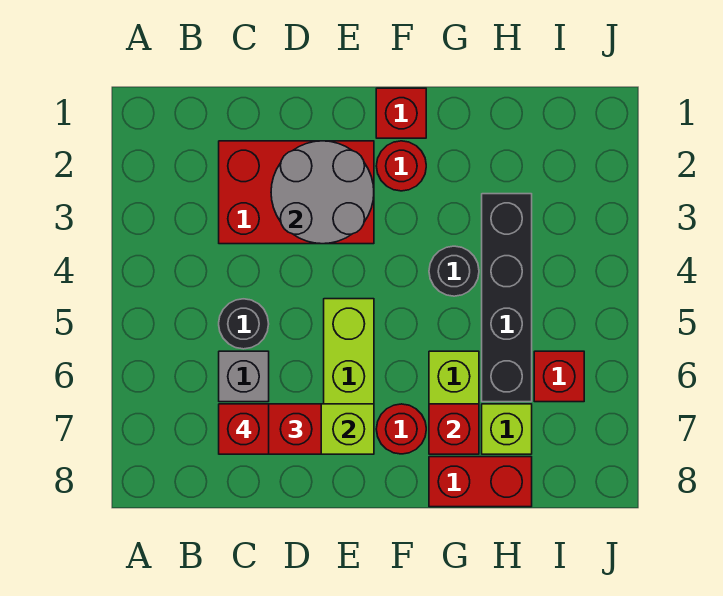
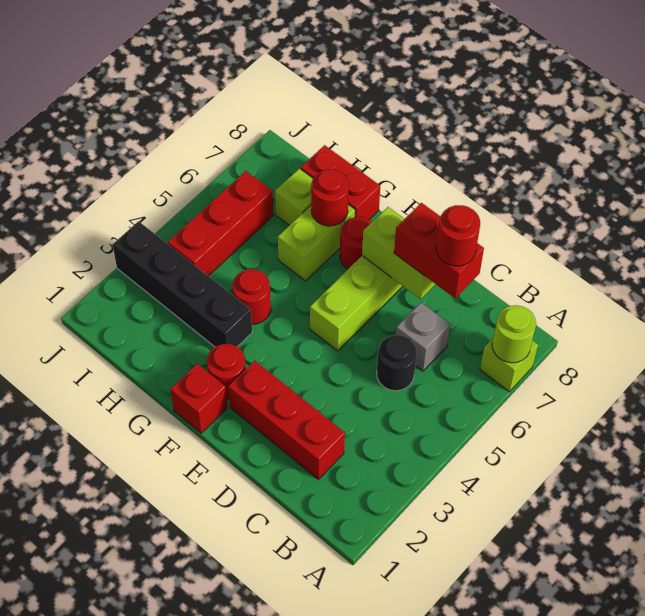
none -> lime 1x1 brick [480,339,538,392]
none -> lime 1x1 round brick [492,305,536,363]
red 2x3 brick [219,141,374,244] -> red 1x3 brick [228,361,345,479]
red 1x1 brick [219,404,269,454] -> red 1x1 round brick [436,205,480,266]
grey 2x2 round brick [271,141,374,244] -> none
black 1x1 round brick [429,246,479,296] -> red 1x1 round brick [232,269,271,324]
red 1x1 brick [429,404,479,454] -> red 1x1 round brick [311,169,349,226]
black 1x4 brick [482,194,532,402] -> black 1x4 brick turned to [112,221,252,347]
red 1x1 brick [534,351,584,402] -> red 1x3 brick [168,171,273,276]

